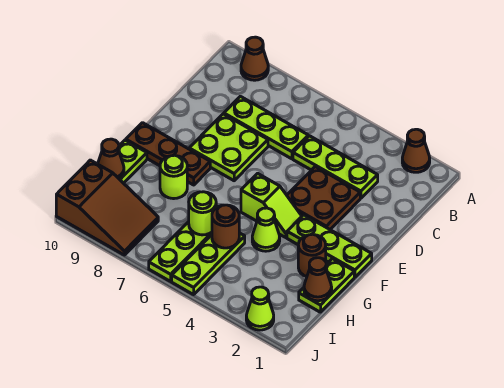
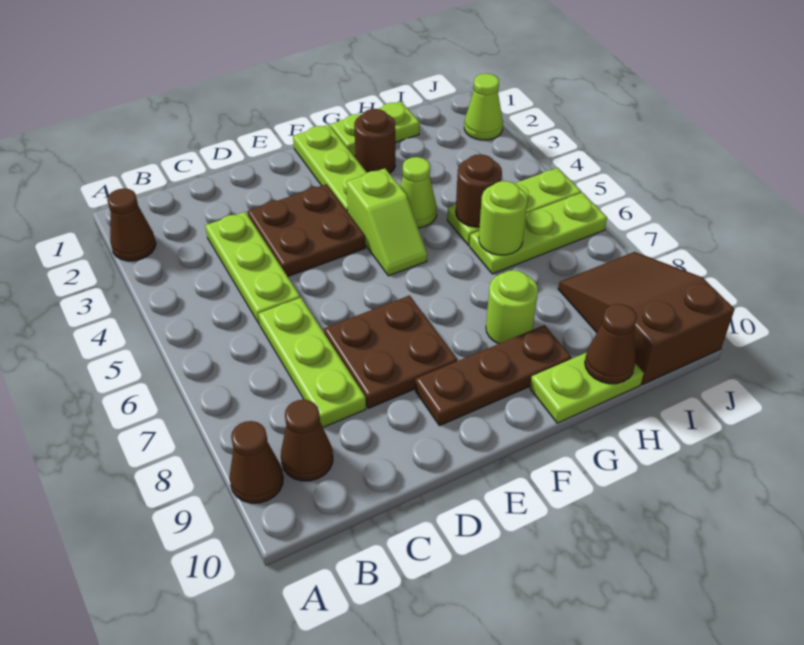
lime 2x2 plate [189,114,268,181] -> brown 2x2 plate [324,296,457,408]
lime 1x2 slope [241,173,302,238] -> lime 1x2 slope turned to [346,168,427,276]
brown 1x3 plate [126,123,210,185] -> brown 1x3 plate turned to [415,325,571,426]
brown 1x1 cone [304,258,332,301] -> brown 1x1 cone moved to [281,400,333,481]

